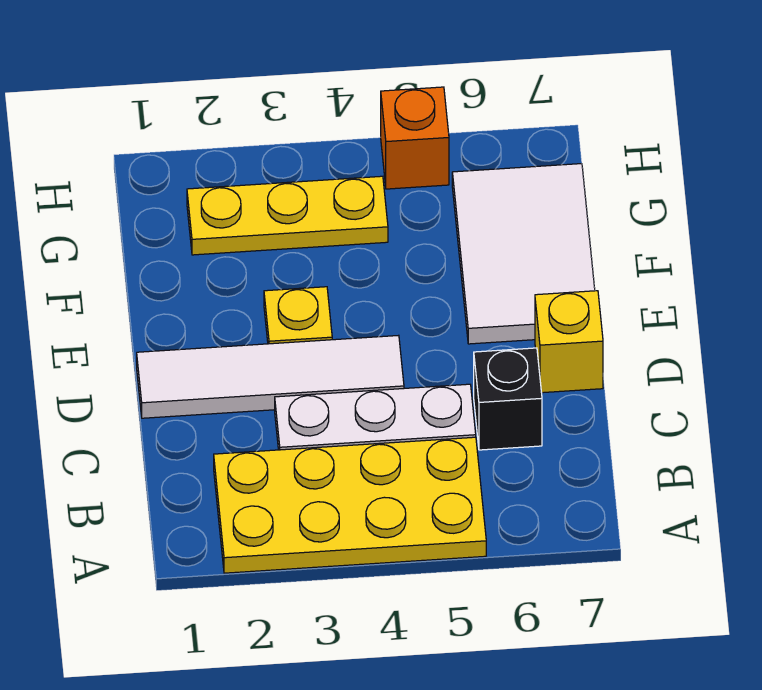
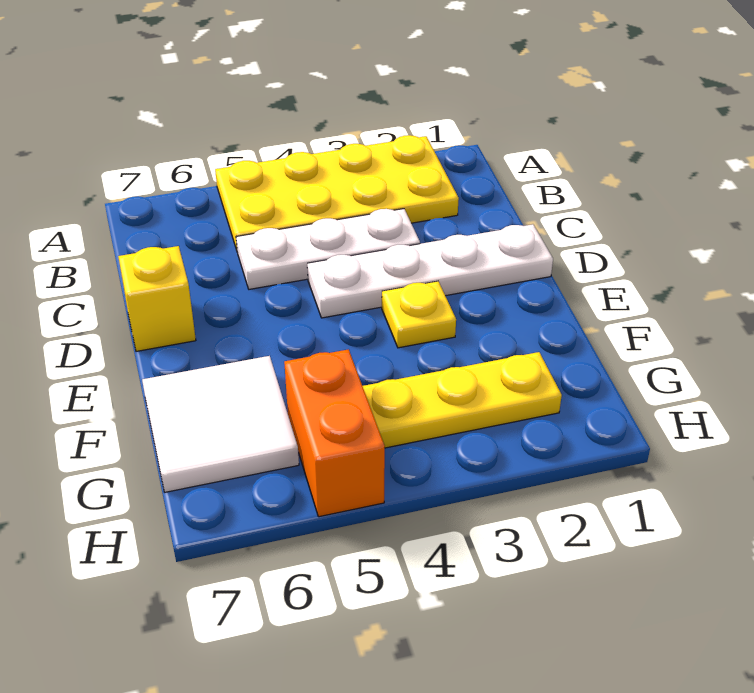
black 1x1 brick [474,348,542,450] -> none
white 1x4 tile [137,335,404,418] -> white 1x4 plate [307,224,553,318]
white 2x3 tile [452,164,595,344] -> white 2x2 tile [142,356,299,492]
orange 1x1 brick [381,87,449,189] -> orange 1x2 brick [284,349,385,517]

